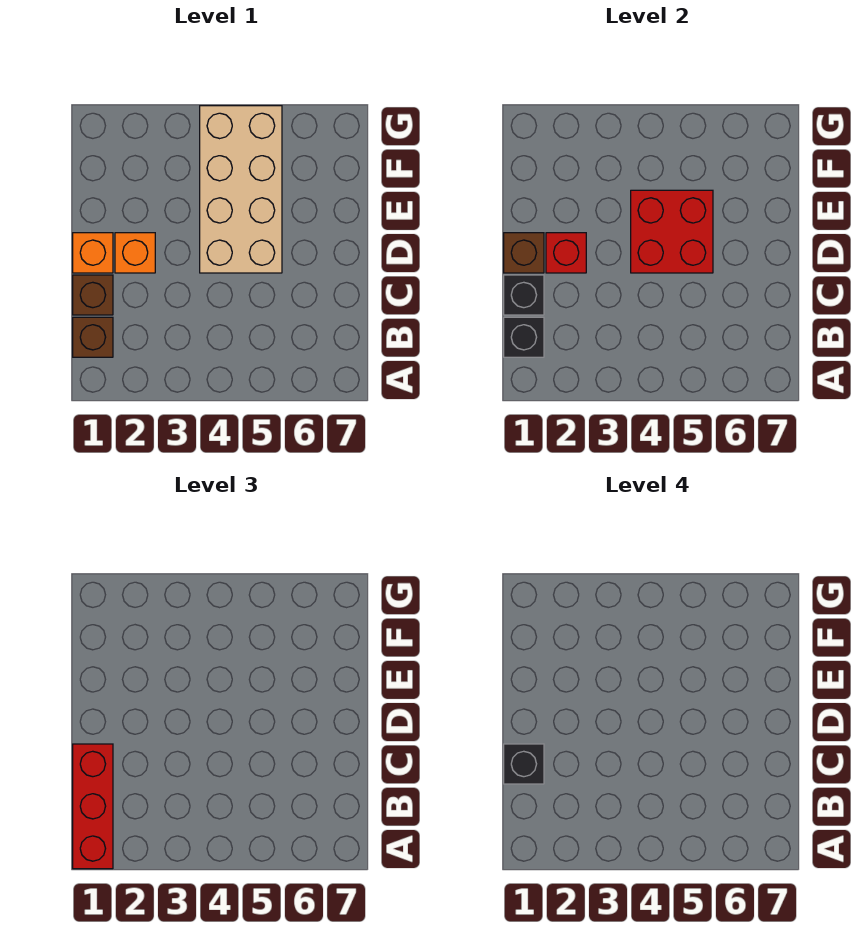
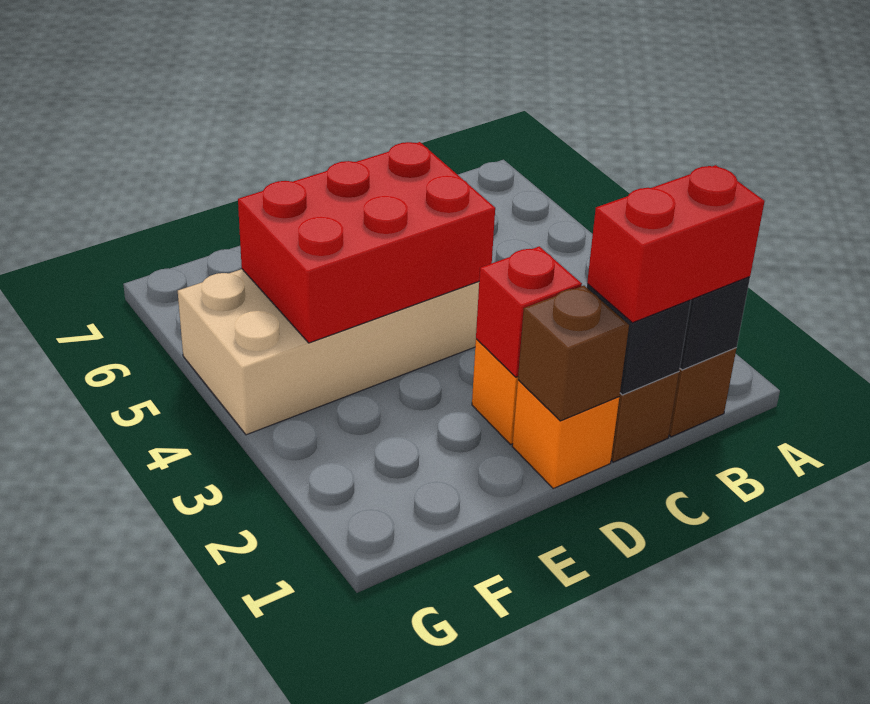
red 1x3 brick [73,744,113,869] -> red 1x2 brick [587,165,765,323]
black 1x1 brick [504,744,544,784] -> none
red 2x2 brick [631,190,713,273] -> red 2x3 brick [238,142,495,343]

